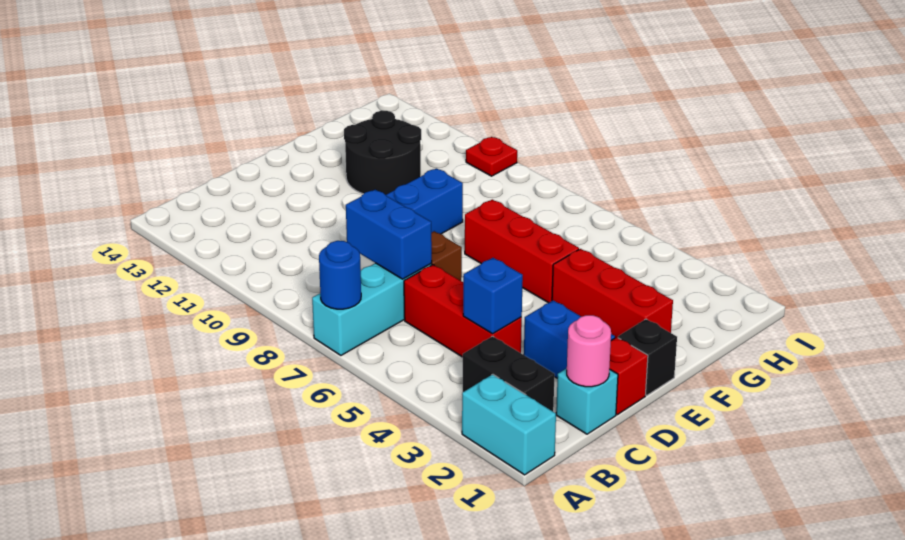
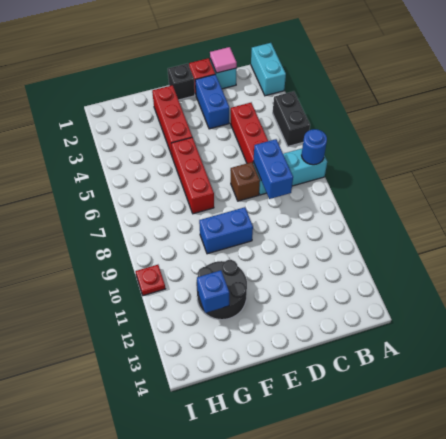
black 1x2 brick [463,336,555,411] -> black 1x2 brick moved to [273,91,310,146]
pink 1x1 round brick [567,315,611,387] -> pink 1x1 tile [210,47,237,73]
blue 1x1 brick [463,258,523,334] -> blue 1x1 brick moved to [197,270,229,313]

